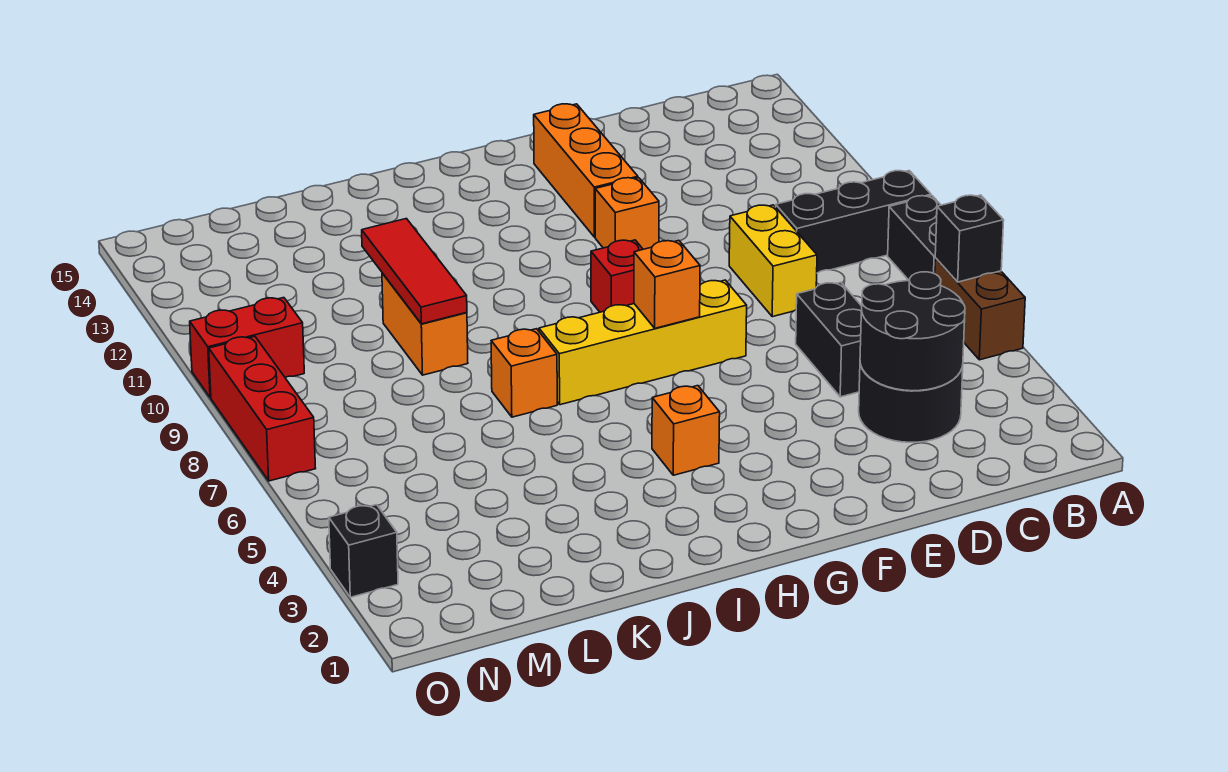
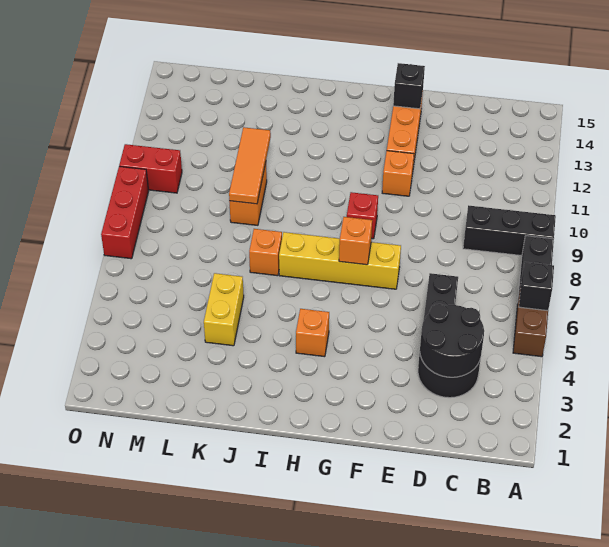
yellow 1x2 brick [729,205,817,317] -> yellow 1x2 brick moved to [204,273,244,346]
red 1x3 tile [362,219,467,324] -> orange 1x3 tile [229,127,271,204]
black 1x1 brick [329,505,398,597] -> black 1x1 brick moved to [393,63,425,109]

